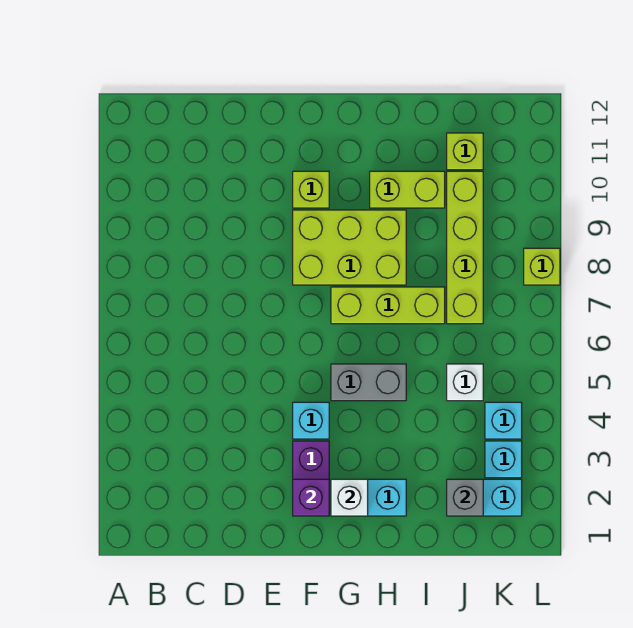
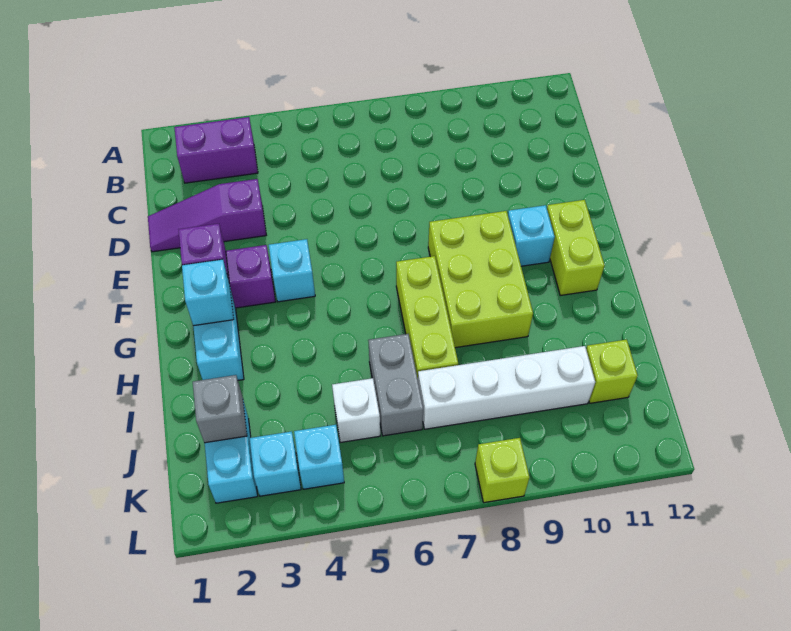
none -> purple 1x2 brick [174,117,258,183]
none -> purple 1x3 slope [148,179,266,252]
lime 1x1 brick [293,171,329,208] -> cyan 1x1 brick [508,205,555,266]
white 1x1 brick [331,479,368,516] -> cyan 1x1 brick [182,259,234,326]
grey 1x2 brick [331,364,406,401] -> grey 1x2 brick moved to [368,334,423,436]
lime 1x2 brick [370,171,445,208] -> lime 1x2 brick moved to [547,200,605,296]
lime 1x4 brick [447,171,483,324] -> white 1x4 brick [418,346,595,429]

